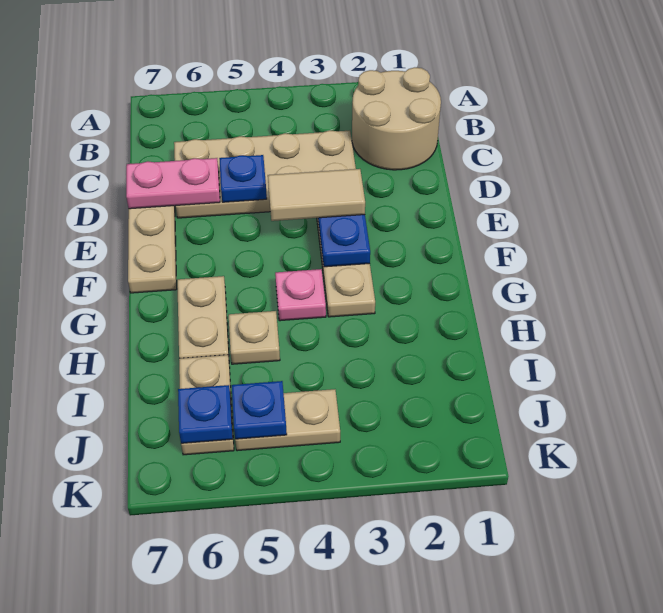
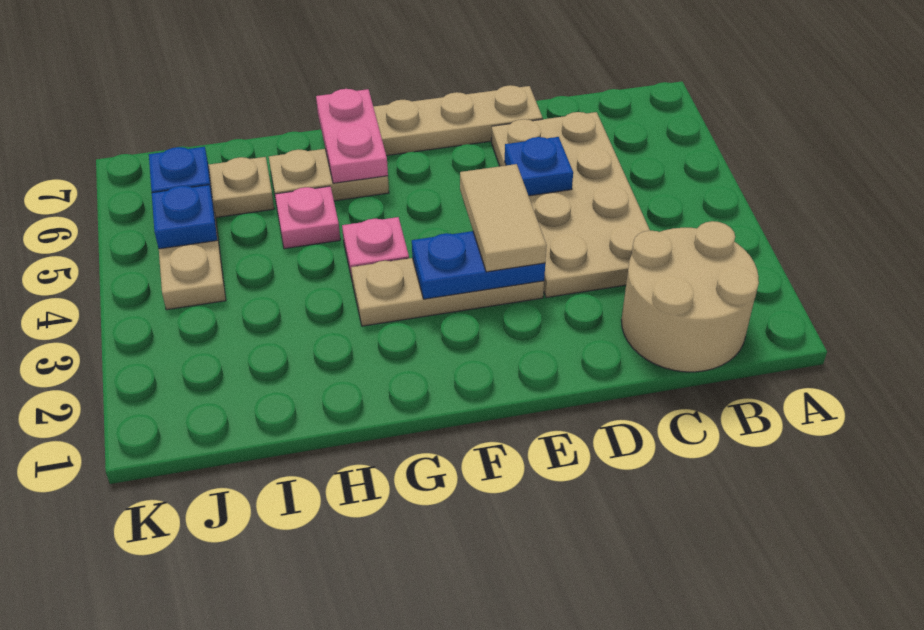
pink 1x2 plate [126,158,220,209] -> pink 1x2 plate moved to [316,89,388,183]
tan 1x1 plate [229,311,280,364] -> pink 1x1 plate [275,186,340,249]

